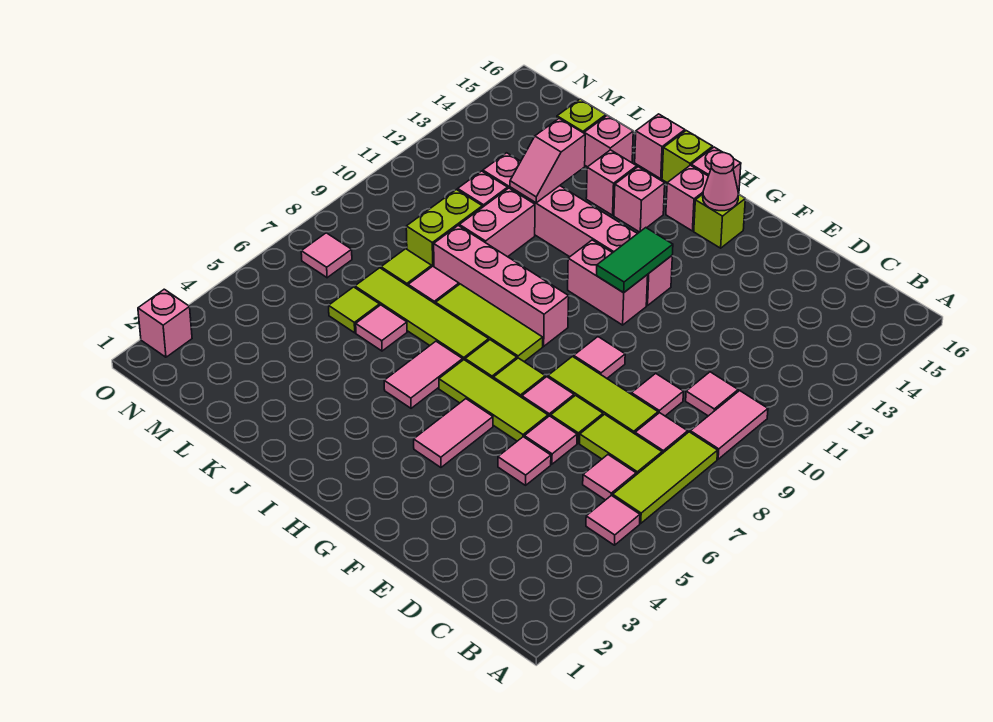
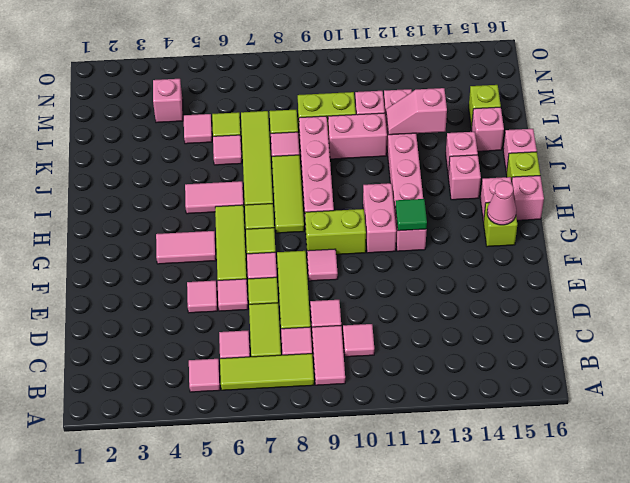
pink 1x2 tile [690,391,768,459] -> pink 1x2 tile turned to [312,326,345,385]
none -> lime 1x2 brick [305,209,366,254]
green 1x2 tile [597,228,673,293] -> green 1x1 tile [395,199,427,231]
pink 1x1 tile [301,233,352,278] -> pink 1x1 tile moved to [184,114,212,144]
pink 1x1 brick [138,289,192,357] -> pink 1x1 brick moved to [153,79,183,123]

